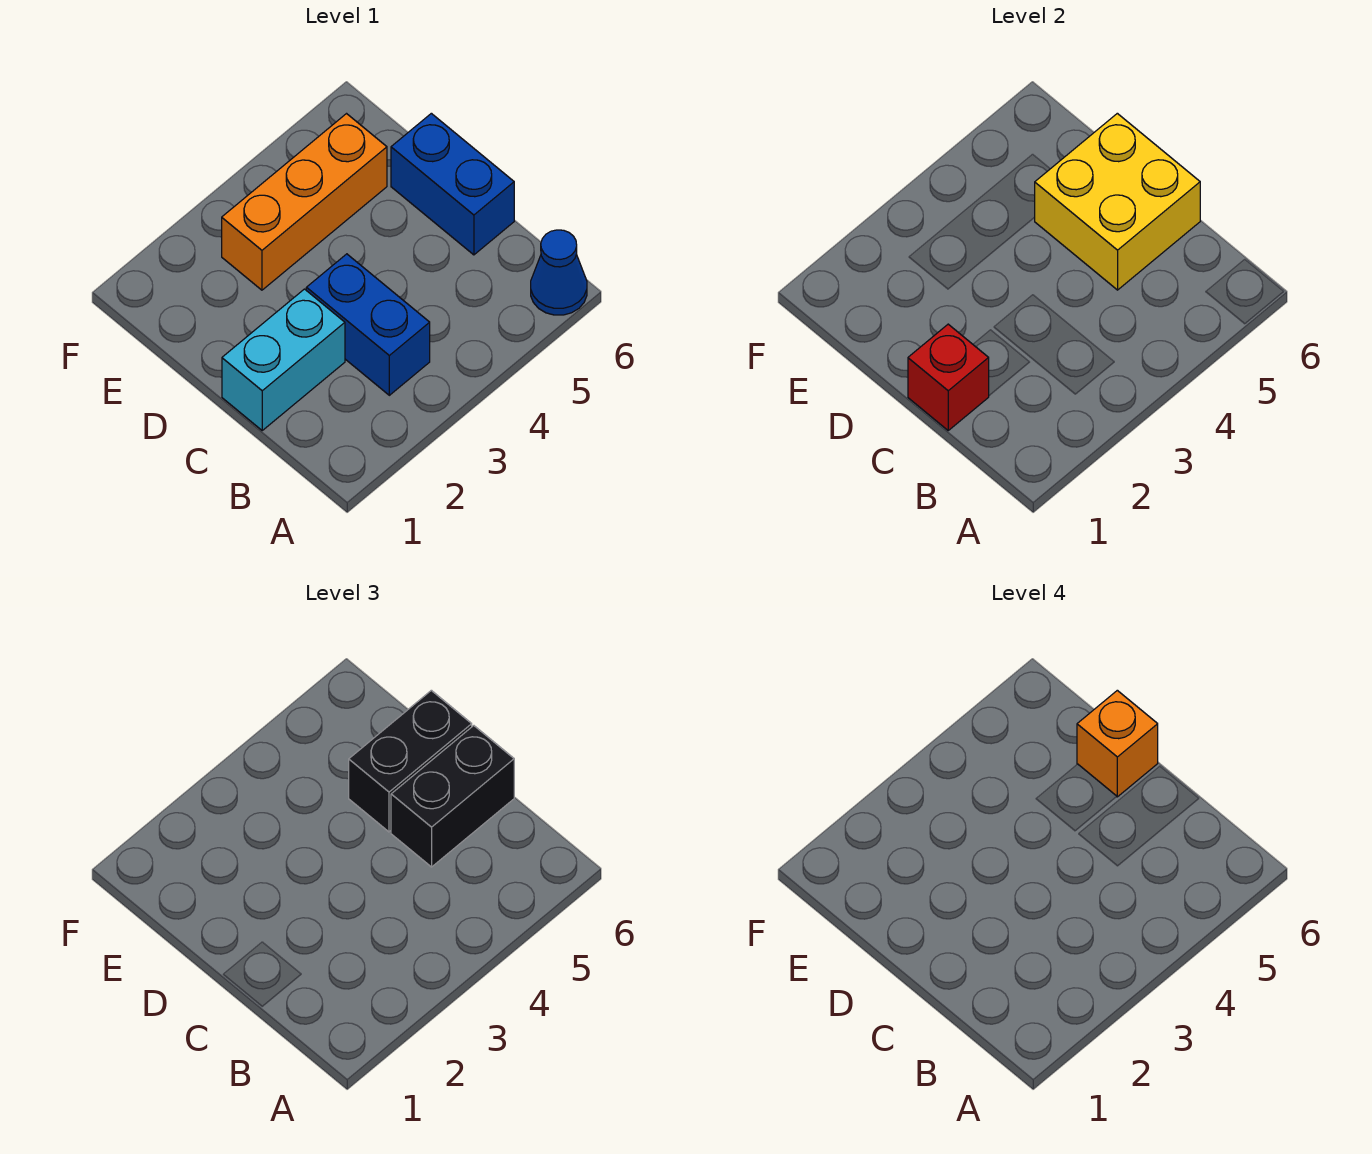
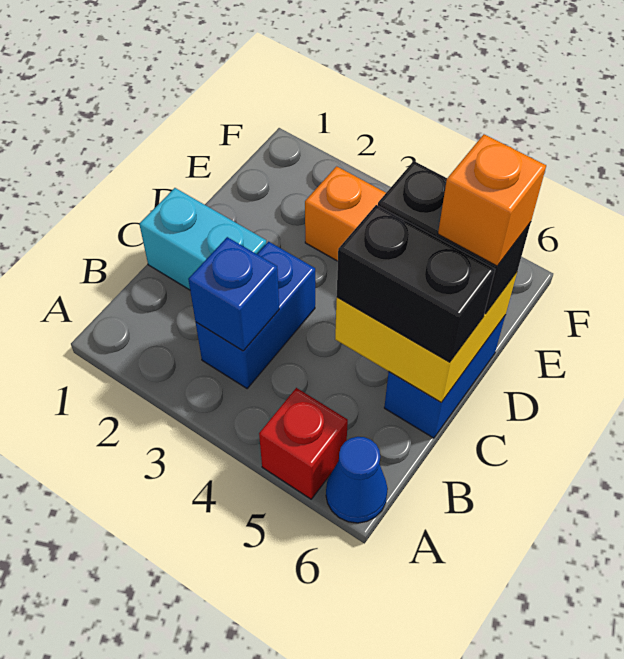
none -> blue 1x1 brick [188,237,279,351]
red 1x1 brick [908,324,989,430] -> red 1x1 brick moved to [259,388,348,499]

